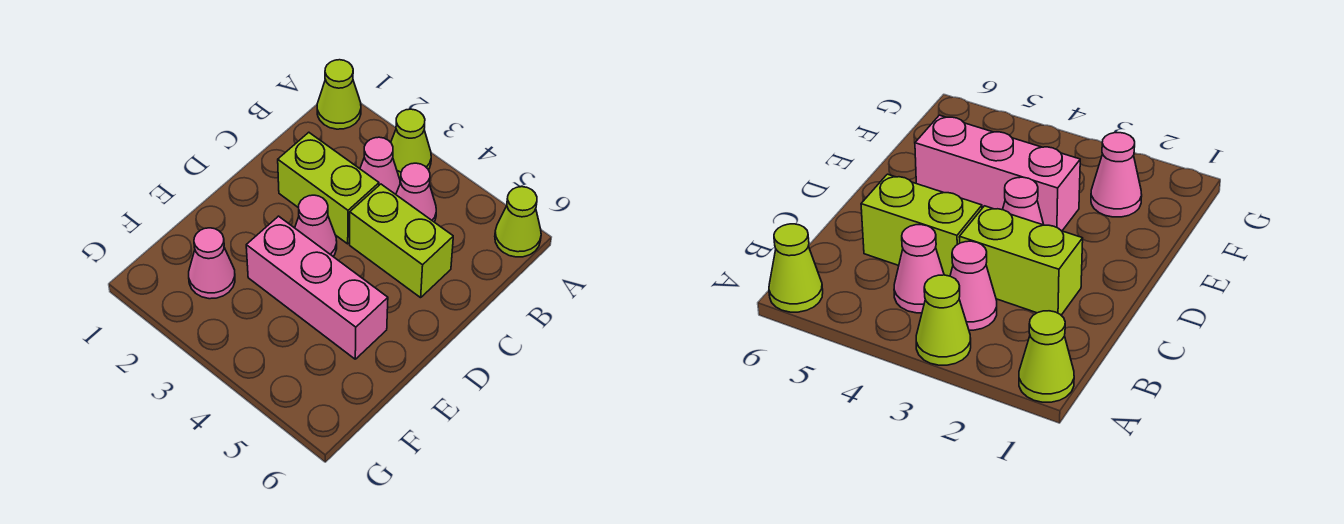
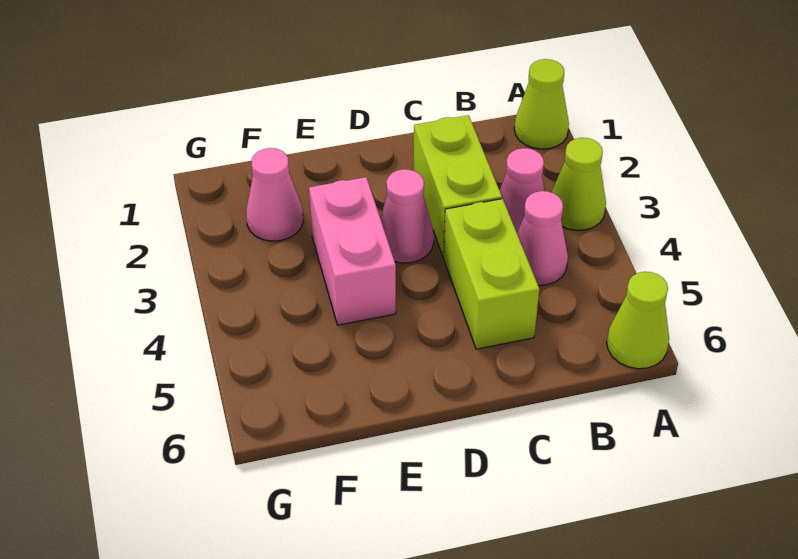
pink 1x3 brick [246,216,388,359] -> pink 1x2 brick [309,177,396,325]

